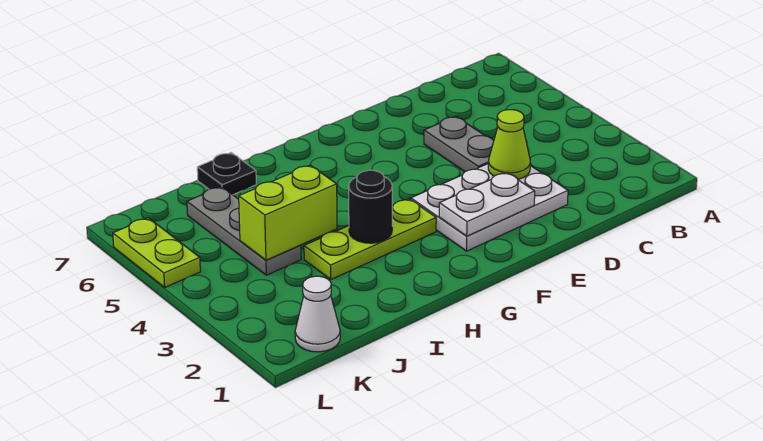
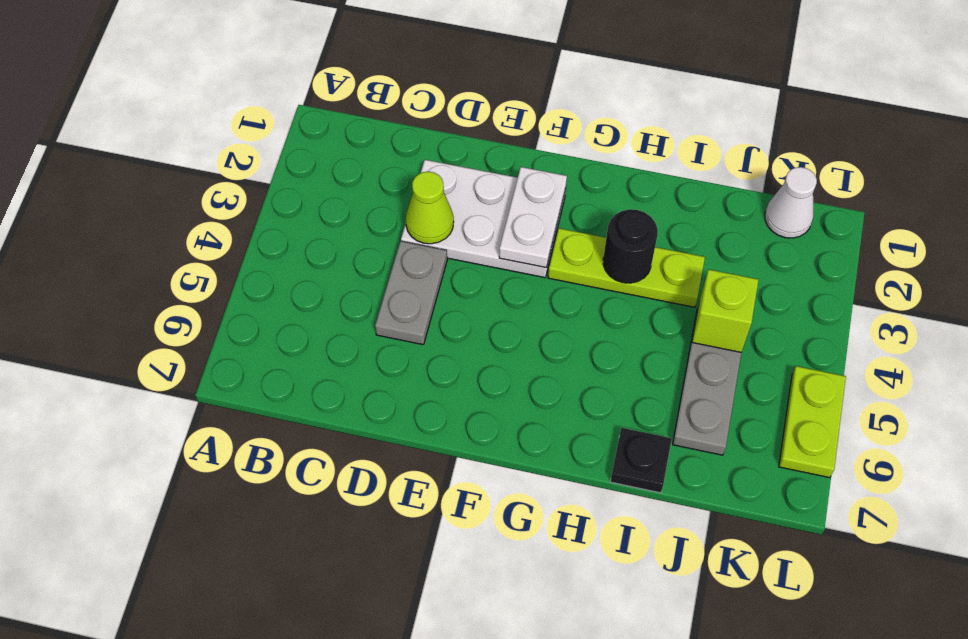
white 1x2 plate [439,173,535,236] -> white 1x2 plate turned to [499,167,567,267]
lime 1x2 brick [239,165,337,260] -> lime 1x1 brick [692,269,759,352]

